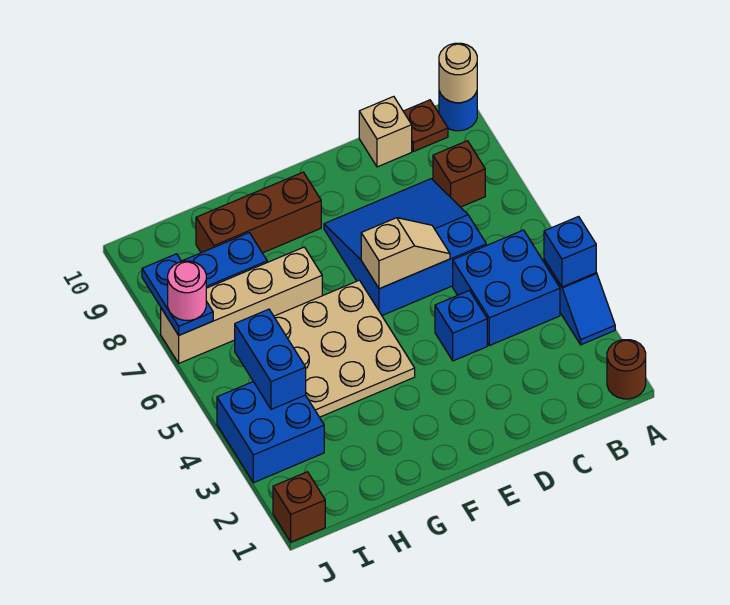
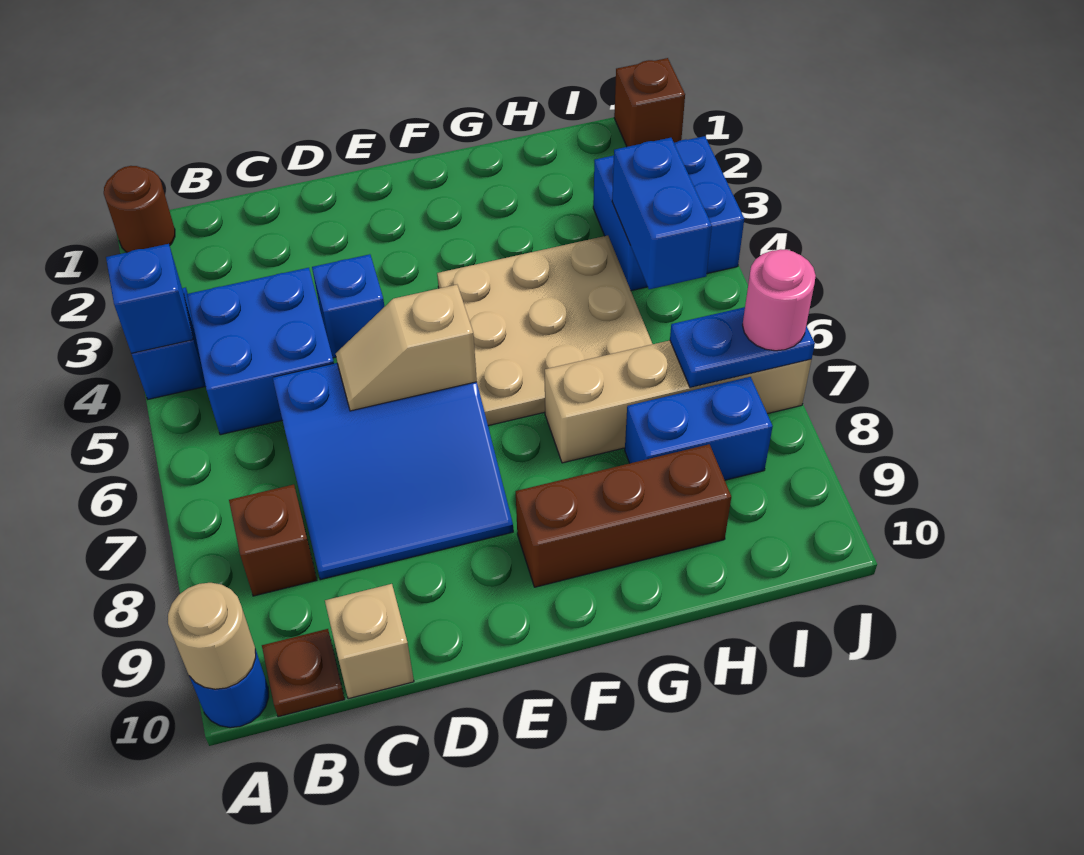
blue 1x2 plate [142,254,213,335] -> blue 1x2 plate turned to [670,307,815,388]

